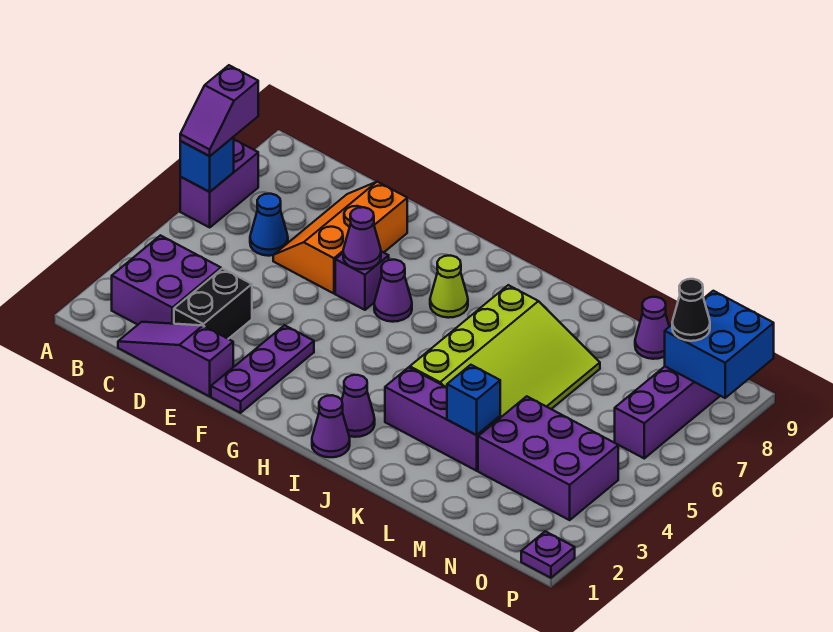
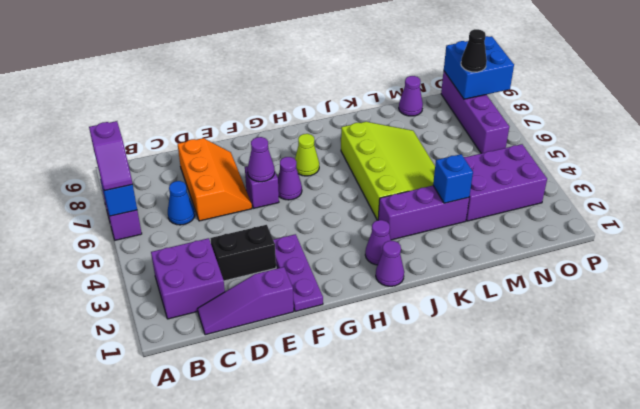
black 1x2 brick [174,269,252,339] -> black 1x2 brick turned to [210,225,276,281]
orange 2x3 slope [273,182,407,293] -> orange 2x3 slope turned to [178,138,252,221]
purple 1x1 plate [521,531,575,578] -> none

